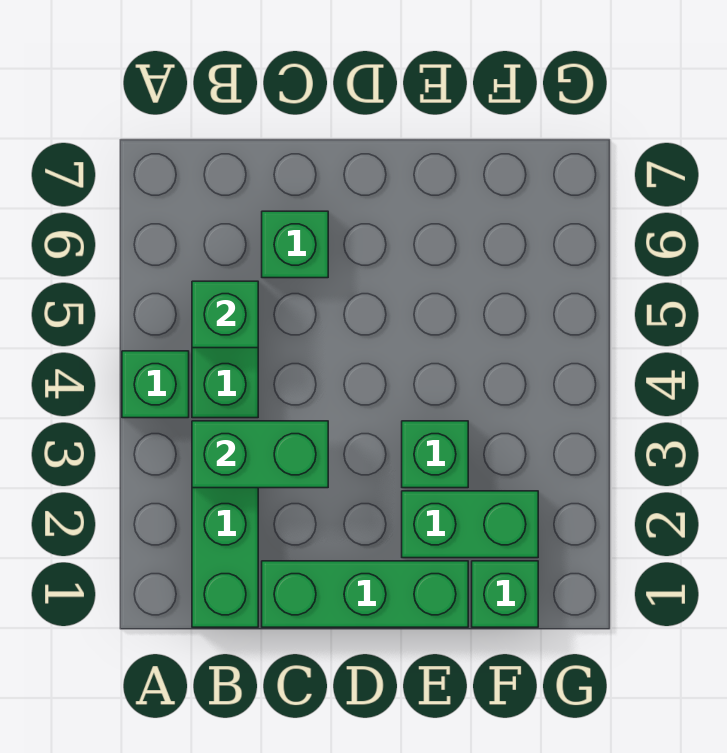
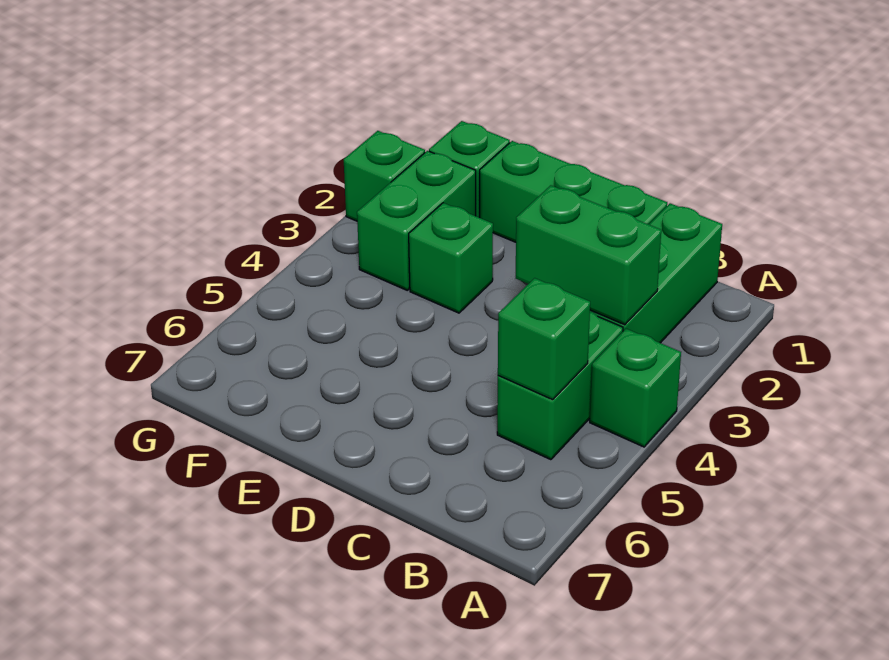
green 1x1 brick [262,211,328,278] -> green 1x1 brick moved to [344,131,425,221]
green 1x2 brick [402,491,538,558] -> green 1x2 brick turned to [357,151,476,290]

